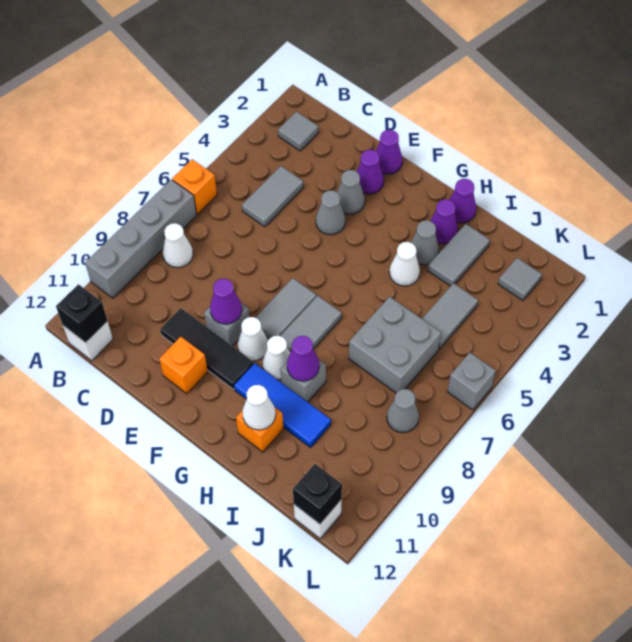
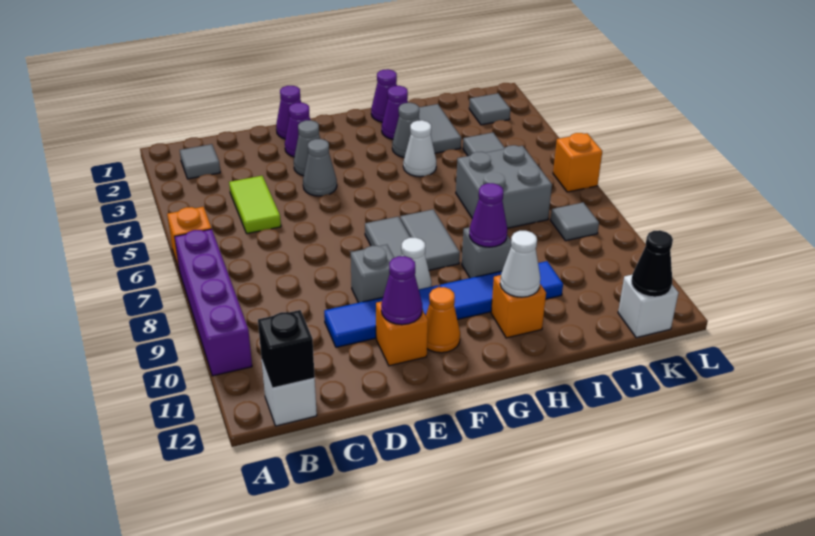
grey 1x4 brick [85,180,197,298] -> purple 1x4 brick [174,229,252,376]
white 1x1 cone [163,223,193,268] -> none
grey 1x2 tile [242,166,303,227] -> lime 1x2 tile [229,176,281,234]
black 1x3 tile [160,308,254,389] -> blue 1x3 tile [324,285,439,347]
purple 1x1 cone [210,279,242,324] -> purple 1x1 cone moved to [381,256,422,325]
none -> orange 1x1 cone [426,287,460,353]
white 1x1 cone [263,336,290,380] -> none
grey 1x1 cone [387,389,419,433] -> grey 1x1 tile [551,202,599,241]
black 1x1 brick [293,464,342,524] -> black 1x1 cone [631,230,673,297]
grey 1x1 brick [447,353,496,410] -> orange 1x1 brick [553,133,602,192]

